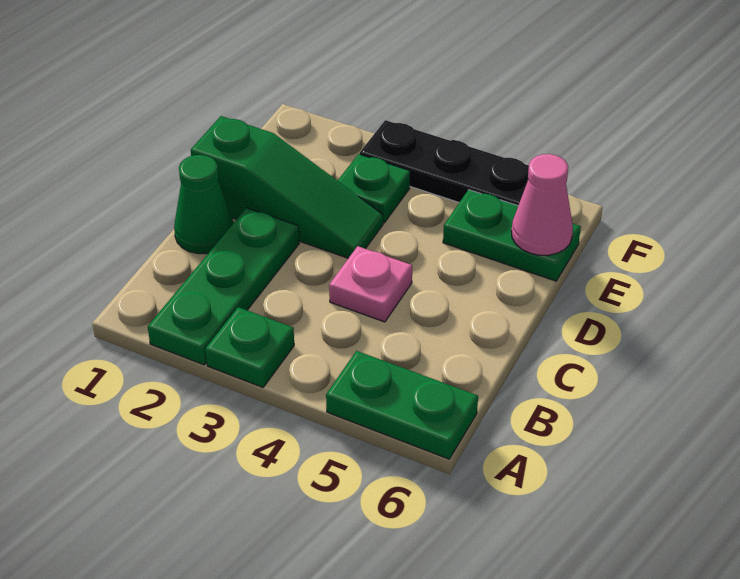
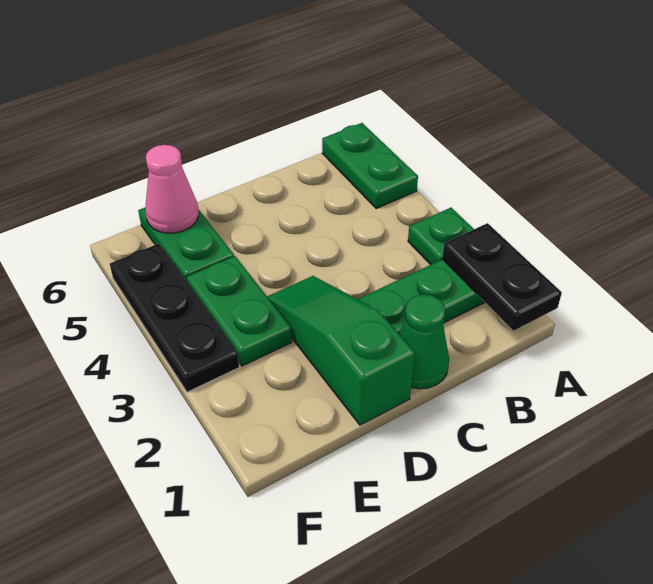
none -> black 1x2 plate [442,223,562,331]
pink 1x1 plate [329,246,412,322] -> none
green 1x1 plate [338,154,410,223] -> green 1x2 plate [186,256,292,366]

